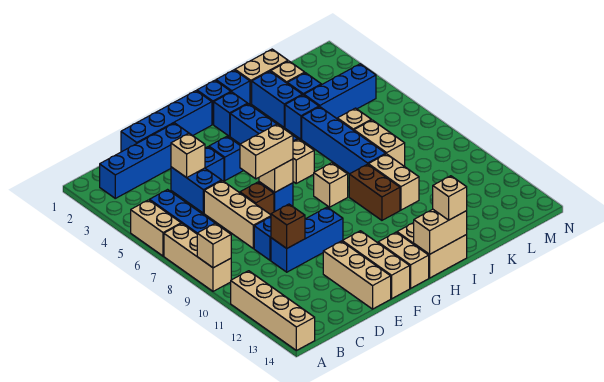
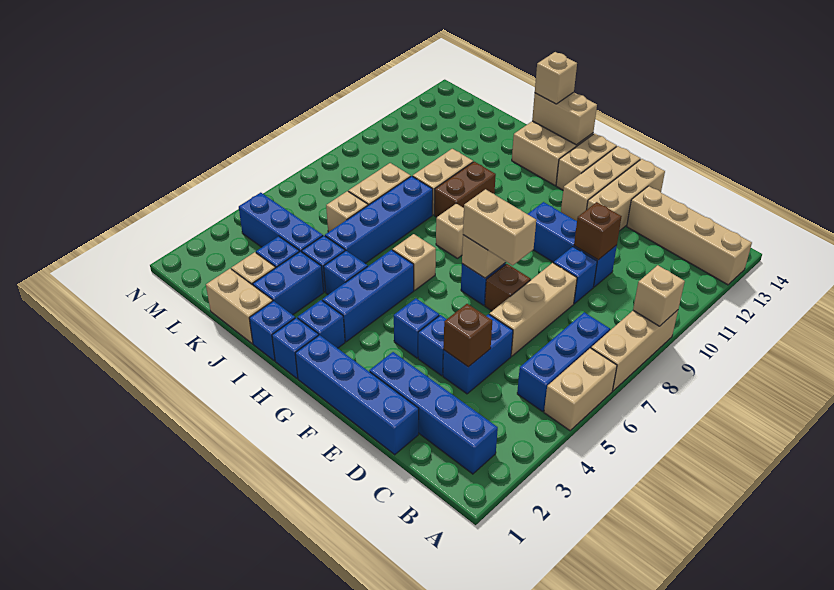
tan 1x4 brick [231,271,315,350] -> tan 1x4 brick turned to [627,186,752,285]
tan 1x1 brick [171,133,205,178] -> brown 1x1 brick [444,304,492,367]
none -> blue 1x1 brick [324,251,368,295]

